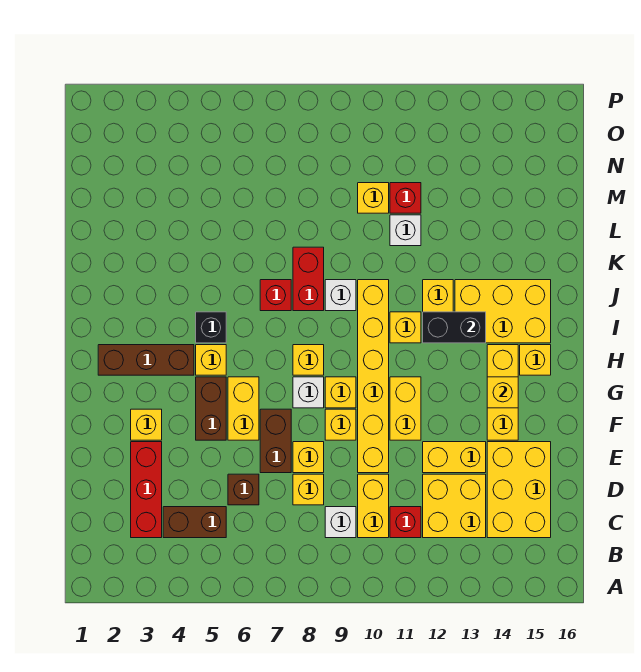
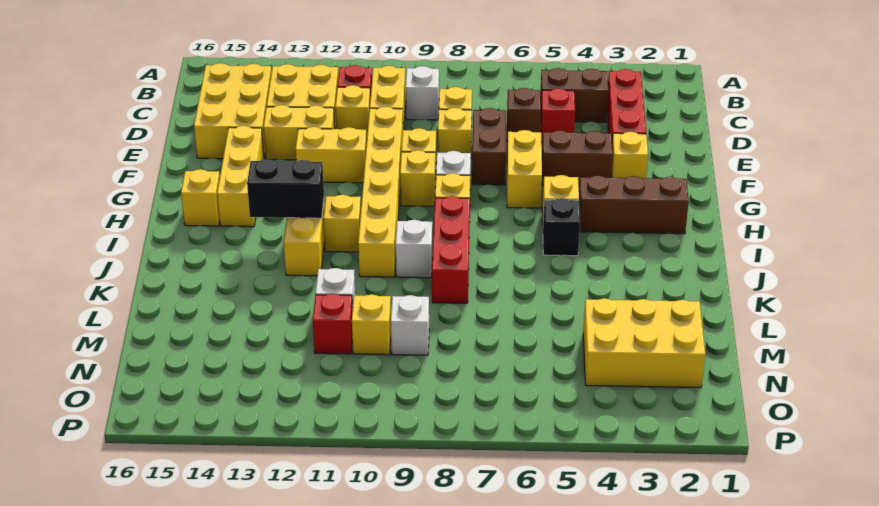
brown 1x2 brick [196,377,226,440] -> brown 1x2 brick turned to [542,131,613,186]
yellow 1x2 brick [390,377,421,440] -> yellow 1x2 brick turned to [296,127,367,183]
yellow 1x1 brick [487,377,518,408] -> yellow 1x1 brick moved to [335,85,370,135]
yellow 2x3 brick [455,280,551,343] -> yellow 2x3 brick moved to [583,298,705,388]
red 1x1 brick [260,280,291,311] -> red 1x1 brick moved to [540,88,575,142]
red 1x2 brick [293,247,324,311] -> red 1x3 brick [432,196,470,303]
none -> white 1x1 brick [391,295,429,355]

